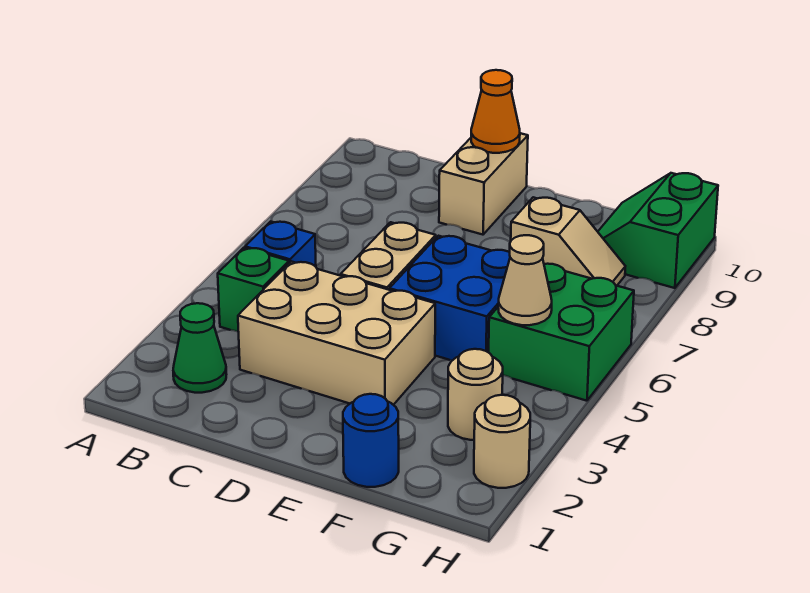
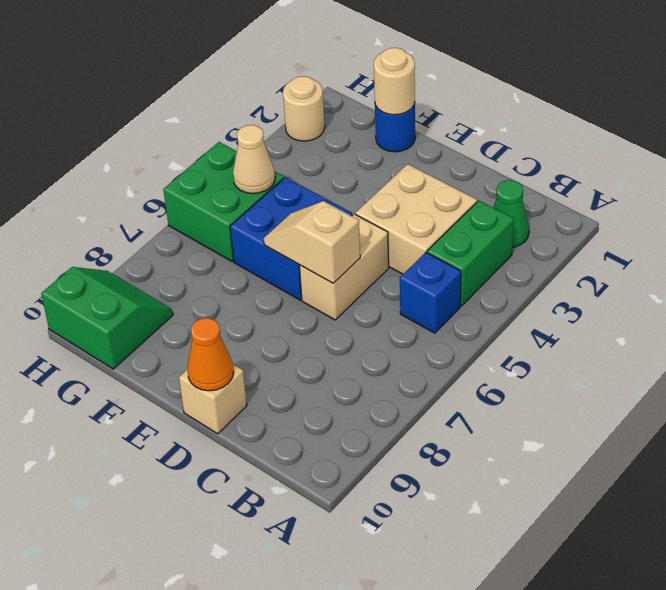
green 1x1 brick [218,248,289,332] -> green 1x2 brick [427,201,514,306]
tan 2x3 brick [238,261,435,405] -> tan 2x2 brick [355,164,477,274]
tan 1x2 brick [439,133,528,235] -> tan 1x1 brick [179,364,247,434]
tan 1x2 slope [511,197,625,286] -> tan 1x2 slope moved to [264,201,360,283]
tan 1x1 round brick [448,349,503,440] -> tan 1x1 round brick moved to [374,48,415,115]
green 2x2 slope [598,173,718,288] -> green 2x2 slope turned to [41,267,173,369]

